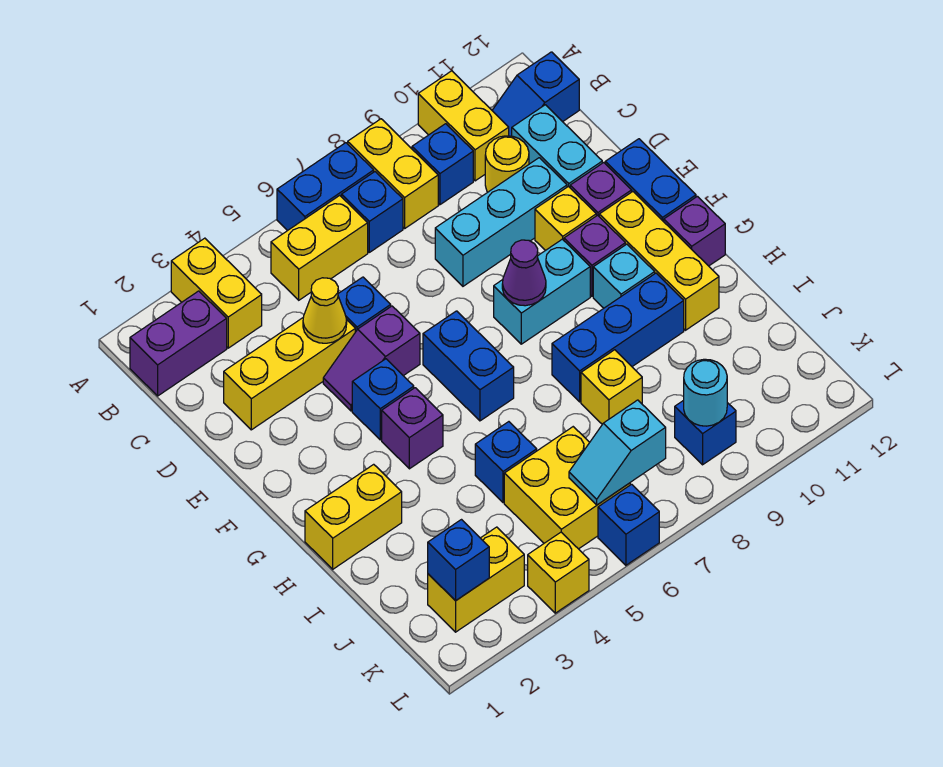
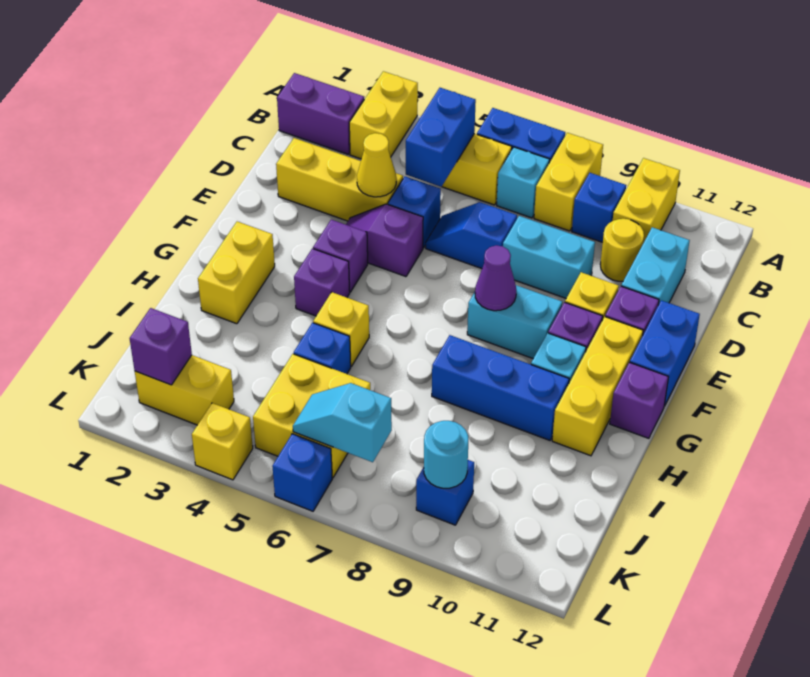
blue 1x1 brick [342,172,403,252] -> cyan 1x1 brick [497,147,550,218]
blue 1x2 slope [492,52,579,136] -> blue 1x2 slope moved to [426,202,517,269]
cyan 1x3 brick [435,158,567,286] -> cyan 1x2 brick [503,216,595,298]
blue 1x1 brick [352,359,414,440] -> purple 1x1 brick [313,220,368,292]
blue 1x2 brick [423,311,514,421] -> blue 1x2 brick moved to [406,88,476,187]
yellow 1x2 brick [305,464,402,569] -> yellow 1x2 brick turned to [198,222,275,324]
yellow 1x1 brick [581,350,642,424] -> yellow 1x1 brick moved to [313,292,369,366]
blue 1x1 brick [428,520,489,601] -> purple 1x1 brick [130,308,192,385]

